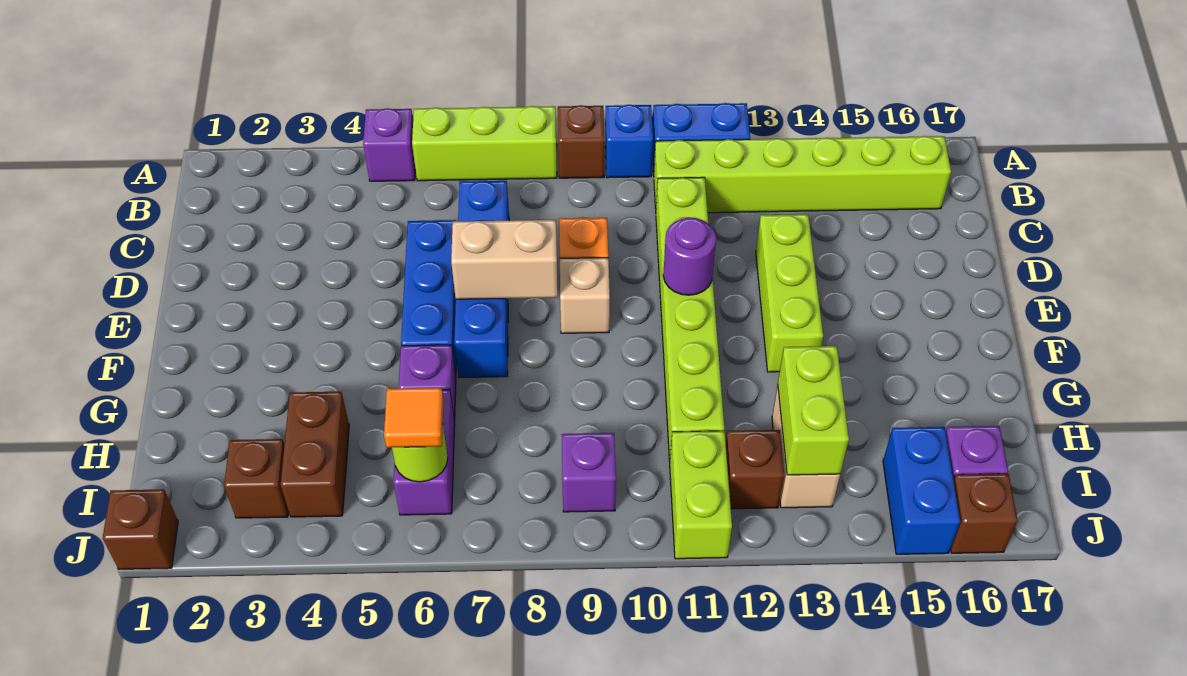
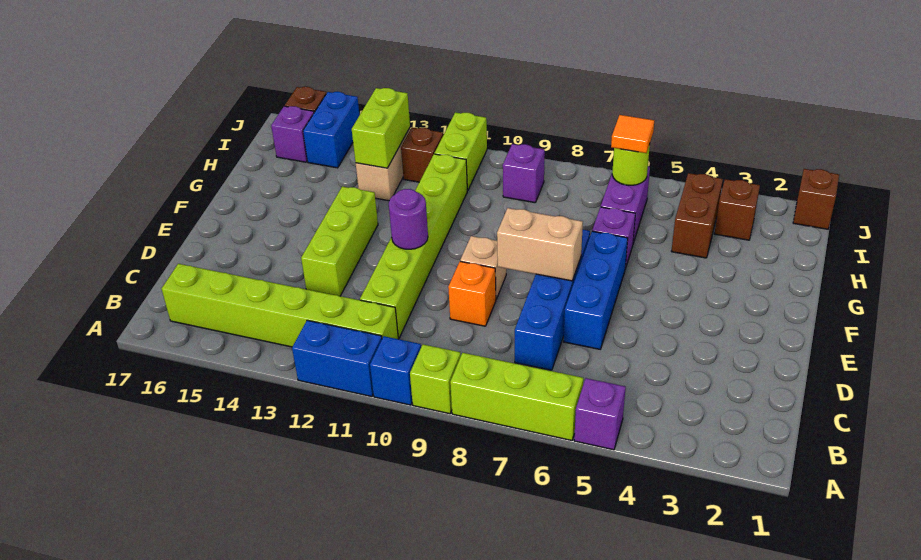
brown 1x1 brick [558,105,605,178] -> lime 1x1 brick [410,344,461,414]

